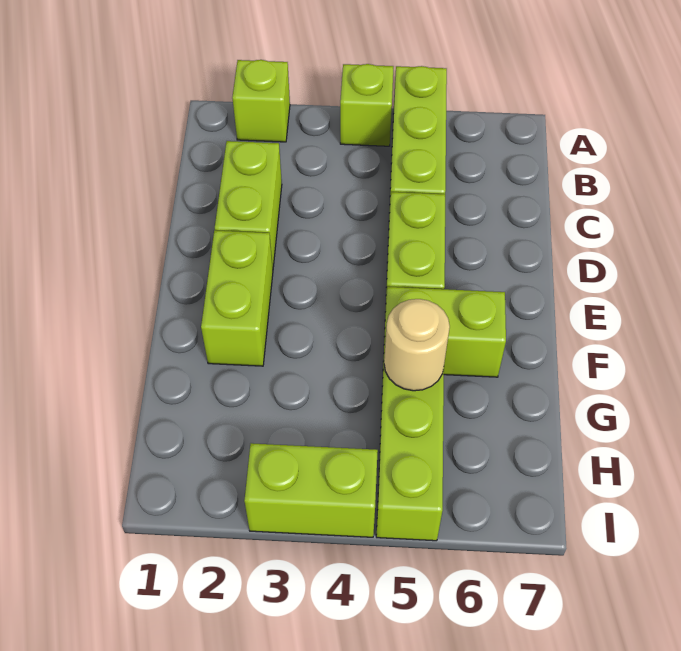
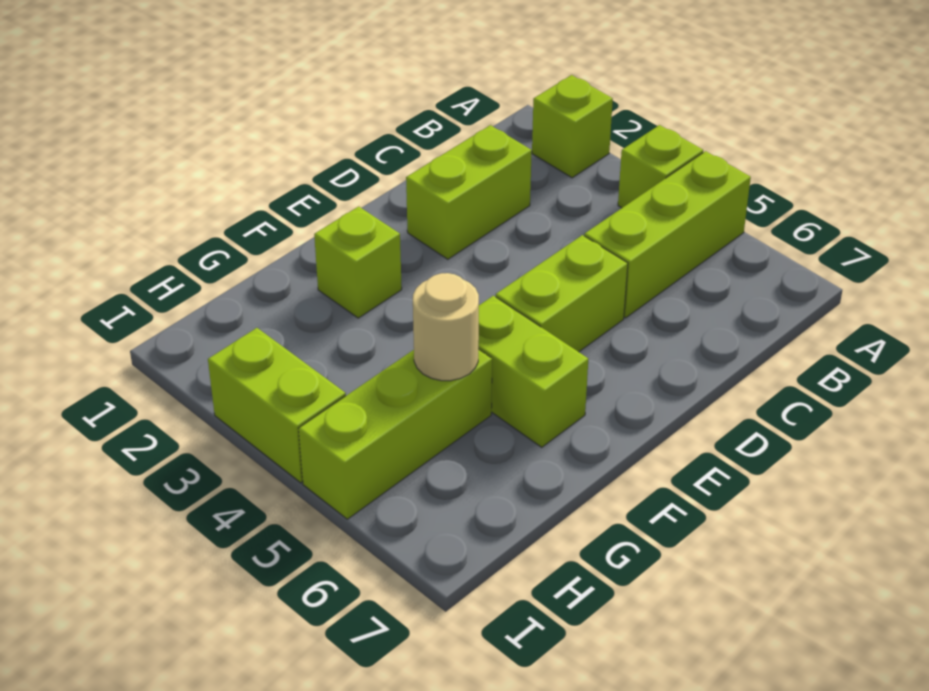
lime 1x2 brick [201,230,273,366] -> lime 1x1 brick [314,206,402,318]

